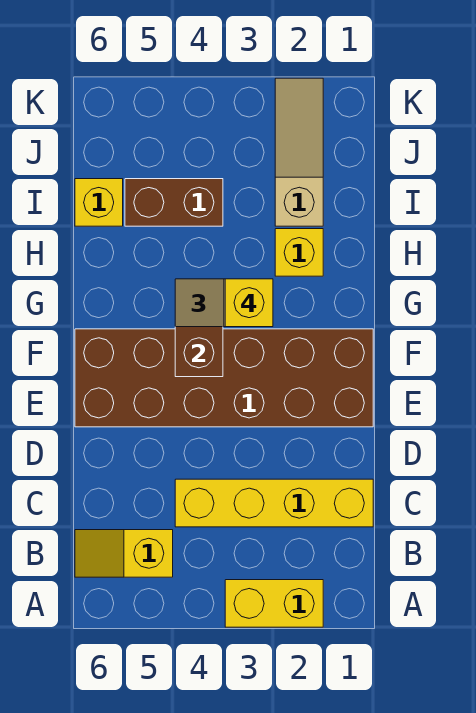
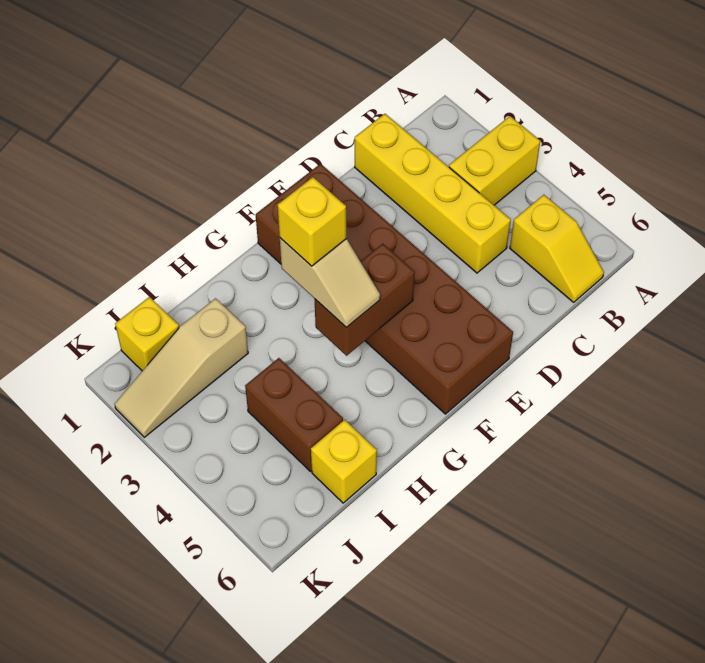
yellow 1x2 brick [225,580,323,627] -> yellow 1x2 brick turned to [449,116,540,205]
yellow 1x1 brick [275,229,323,276] -> yellow 1x1 brick moved to [115,297,179,371]

